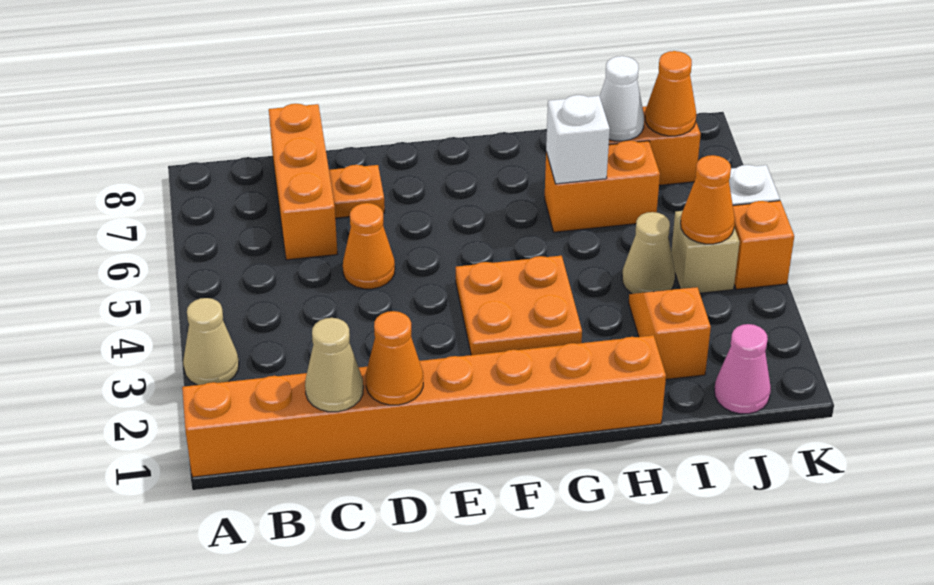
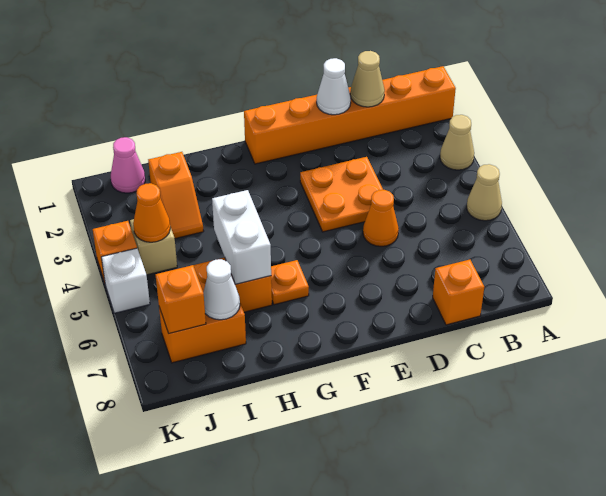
orange 1x8 brick [182,335,666,477] -> orange 1x6 brick [244,66,456,164]
orange 1x3 brick [269,104,337,260] -> orange 1x1 brick [433,260,484,325]
orange 1x1 cone [366,311,423,405] -> white 1x1 cone [317,58,351,115]
orange 1x1 plate [329,165,385,218] -> orange 1x1 plate moved to [271,260,309,305]
orange 2x2 plate [456,256,582,355] -> orange 2x2 plate moved to [300,157,383,232]
white 1x1 brick [546,95,610,184] -> white 1x2 brick [212,190,271,284]
tan 1x1 cone [622,212,675,294] -> tan 1x1 cone moved to [467,164,502,221]
orange 1x1 cone [645,51,696,136] -> orange 1x1 brick [156,265,206,333]

